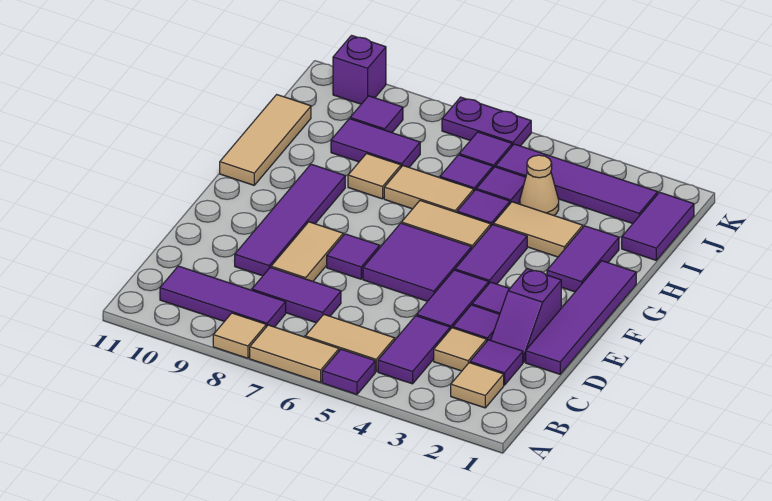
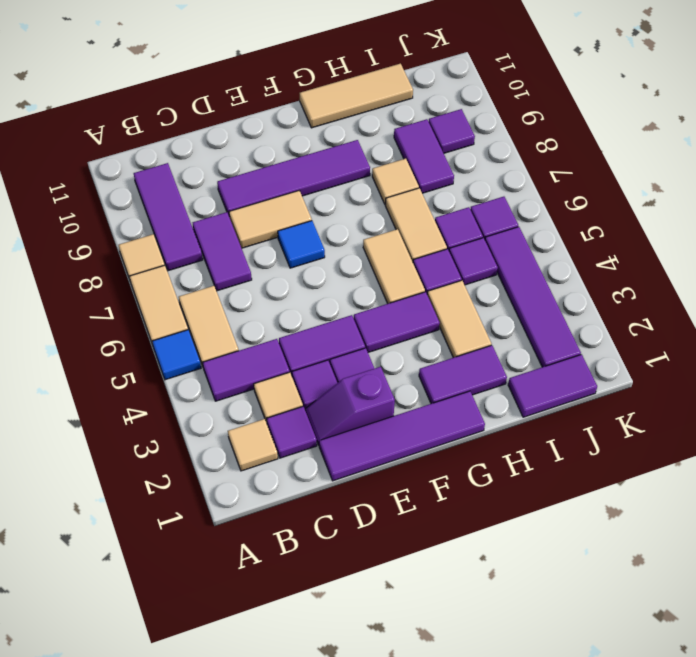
purple 1x1 tile [322,349,375,395] -> blue 1x1 tile [152,330,201,380]
purple 2x2 tile [363,223,472,301] -> none
purple 1x1 tile [327,234,380,279] -> blue 1x1 tile [278,221,325,268]
tan 1x1 cone [520,155,559,215] -> none
purple 1x2 plate [442,97,531,146] -> none
purple 1x1 brick [333,35,386,104] -> none

